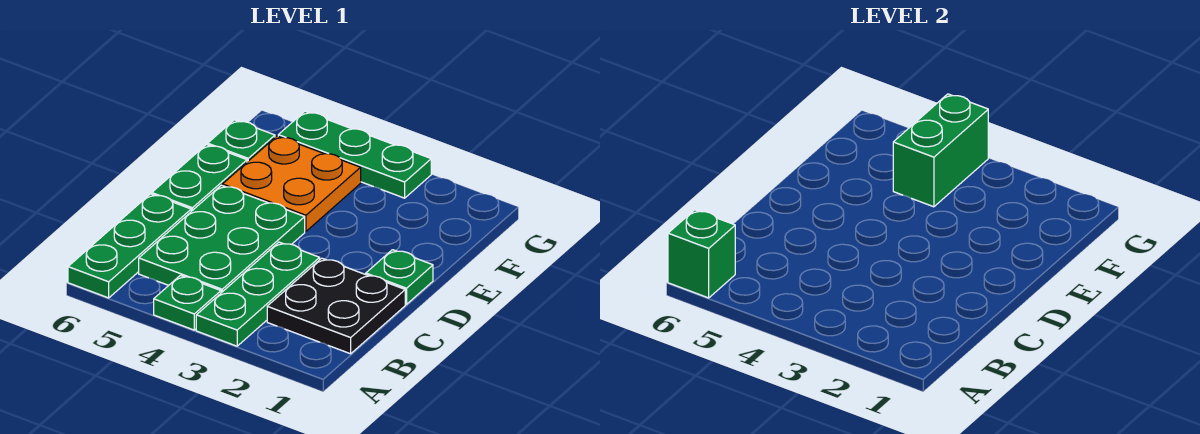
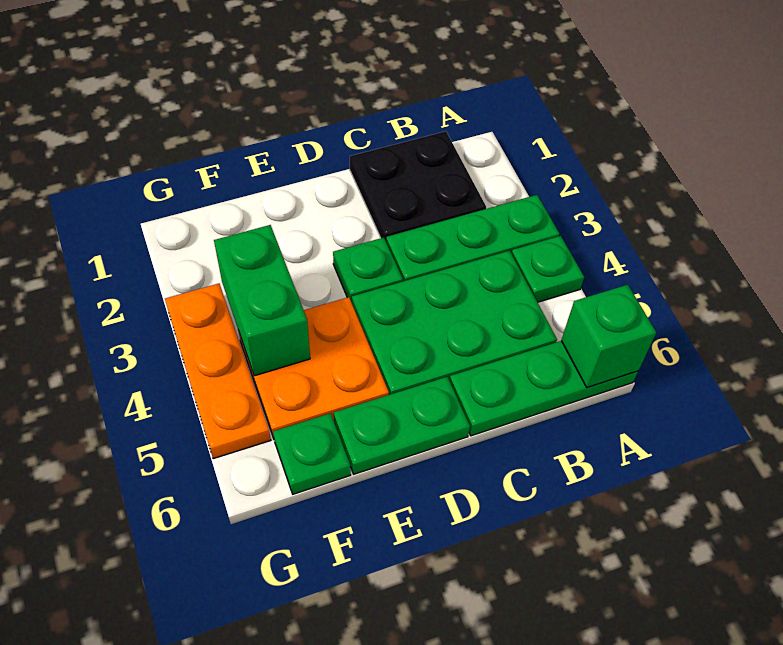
green 1x1 plate [366,250,433,304] -> green 1x1 plate moved to [333,238,403,302]
green 1x2 brick [893,94,988,207] -> green 1x2 brick turned to [214,225,310,376]
green 1x3 plate [278,111,431,198] -> orange 1x3 plate [165,284,271,459]

